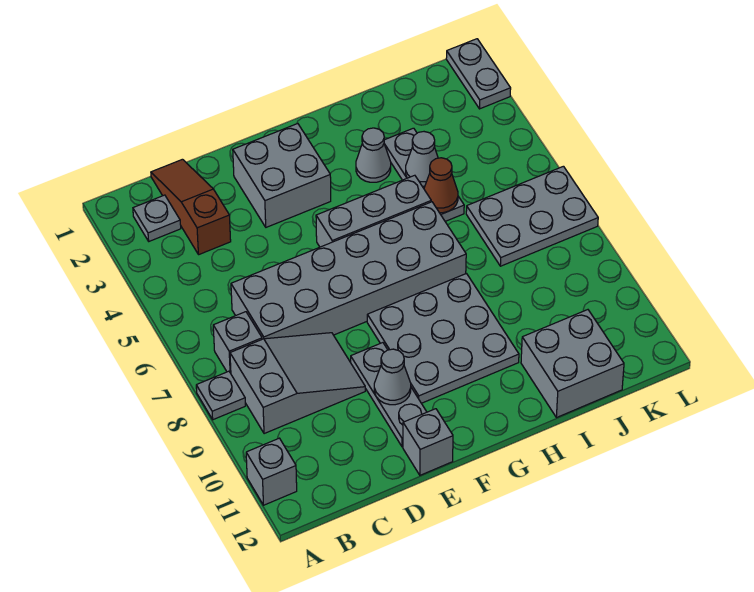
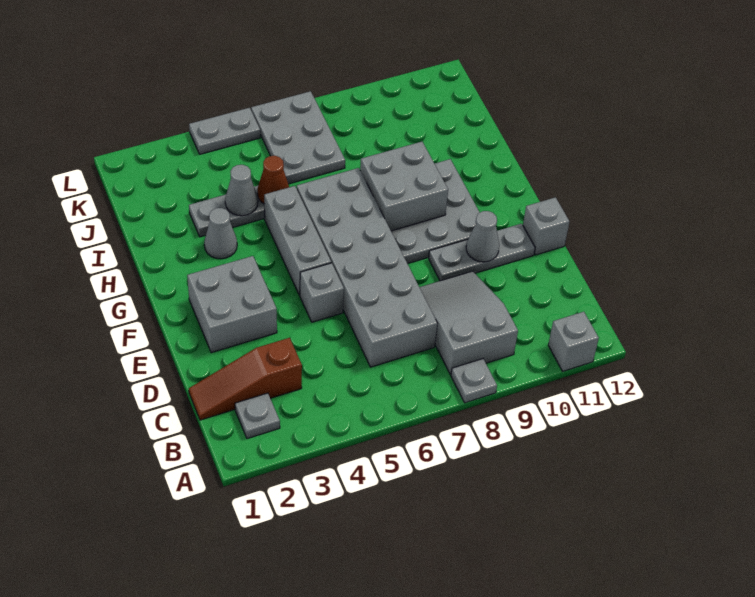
grey 1x1 brick [213,312,262,373] -> grey 1x1 brick moved to [300,263,344,322]
grey 2x2 brick [521,310,624,418] -> grey 2x2 brick moved to [360,142,448,231]
grey 1x2 plate [446,39,511,109] -> grey 1x2 plate moved to [189,108,260,154]

